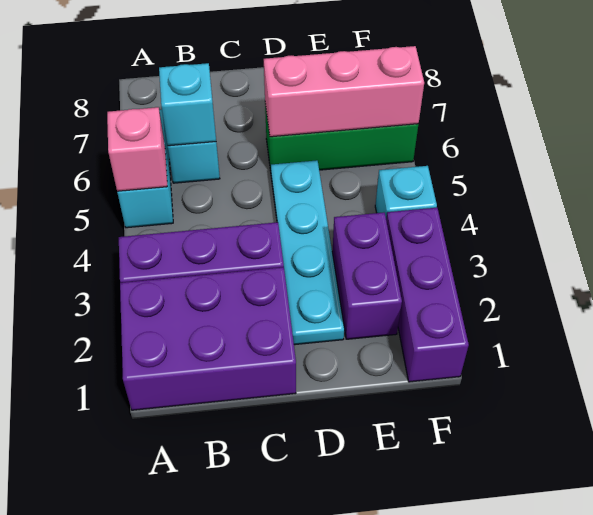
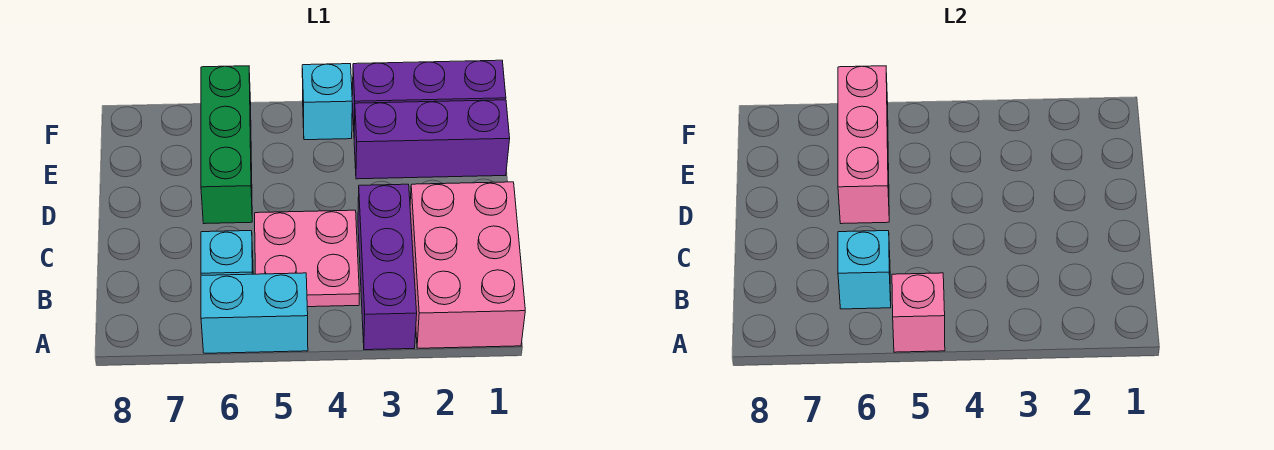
purple 2x3 brick [120,267,296,410] -> pink 2x3 brick [410,182,525,348]
none -> pink 2x2 plate [255,210,360,307]
cyan 1x4 plate [271,160,344,345] -> none
purple 1x2 brick [332,212,402,339] -> purple 1x3 brick [354,100,510,179]

